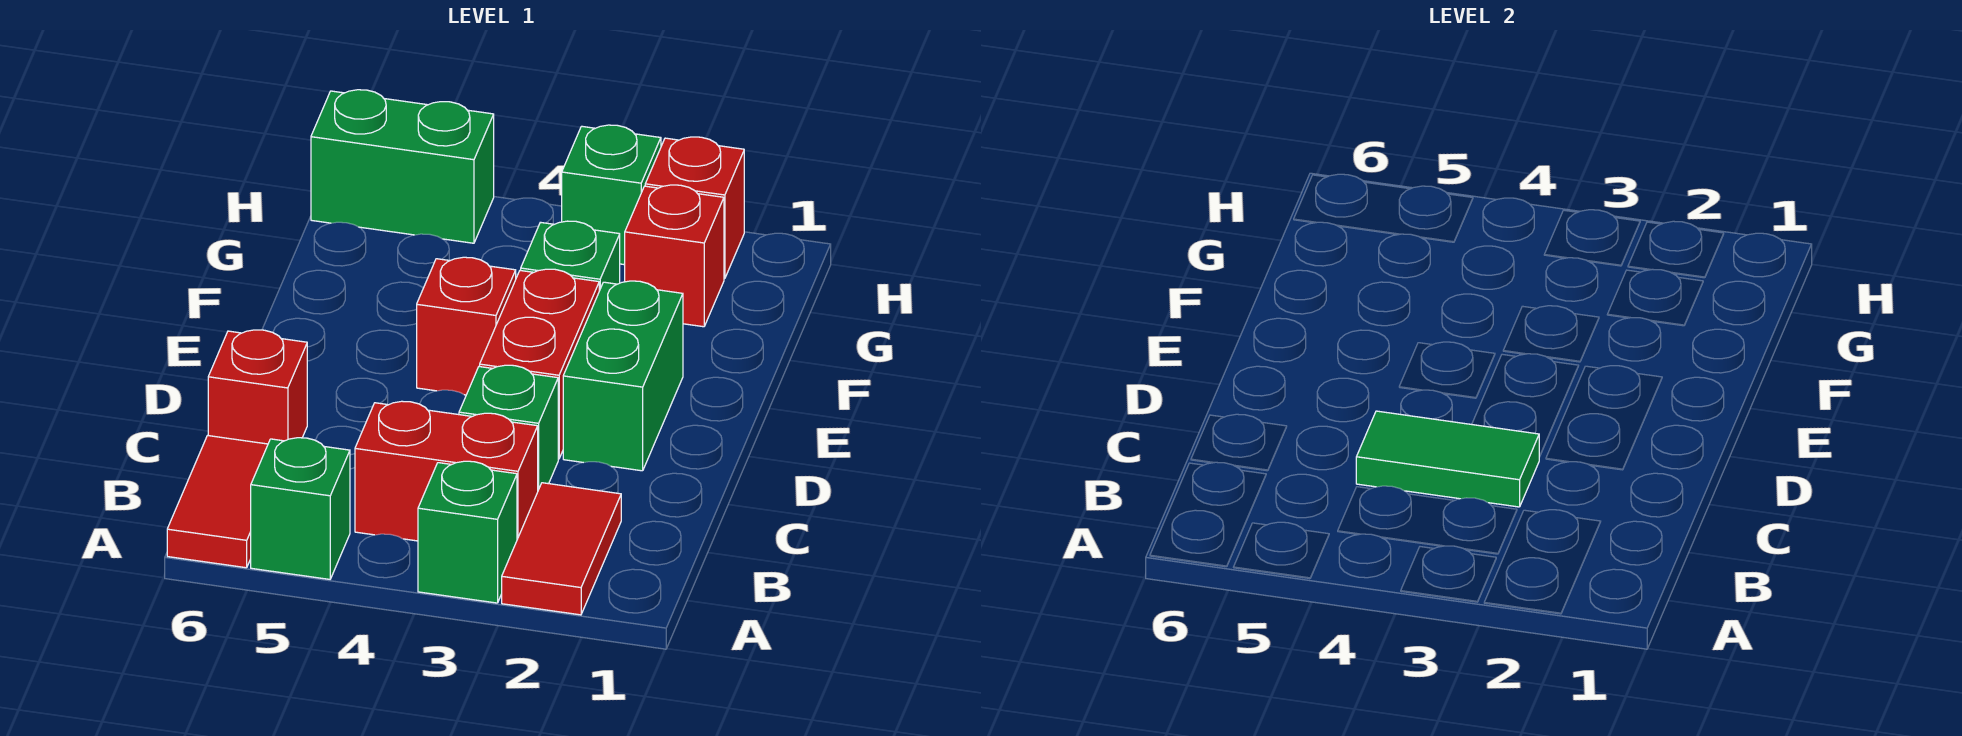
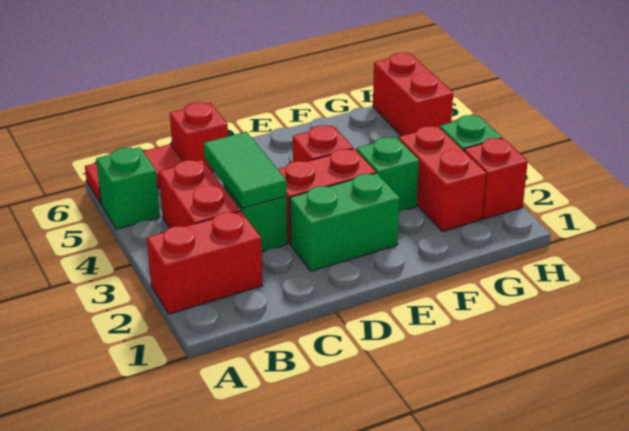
red 1x2 tile [502,483,621,615] -> red 1x2 brick [147,211,262,314]
green 1x1 brick [418,461,517,603] -> none
red 1x1 brick [625,185,724,327] -> red 1x2 brick [399,126,486,231]
green 1x2 brick [311,90,494,243] -> red 1x2 brick [373,53,453,136]

